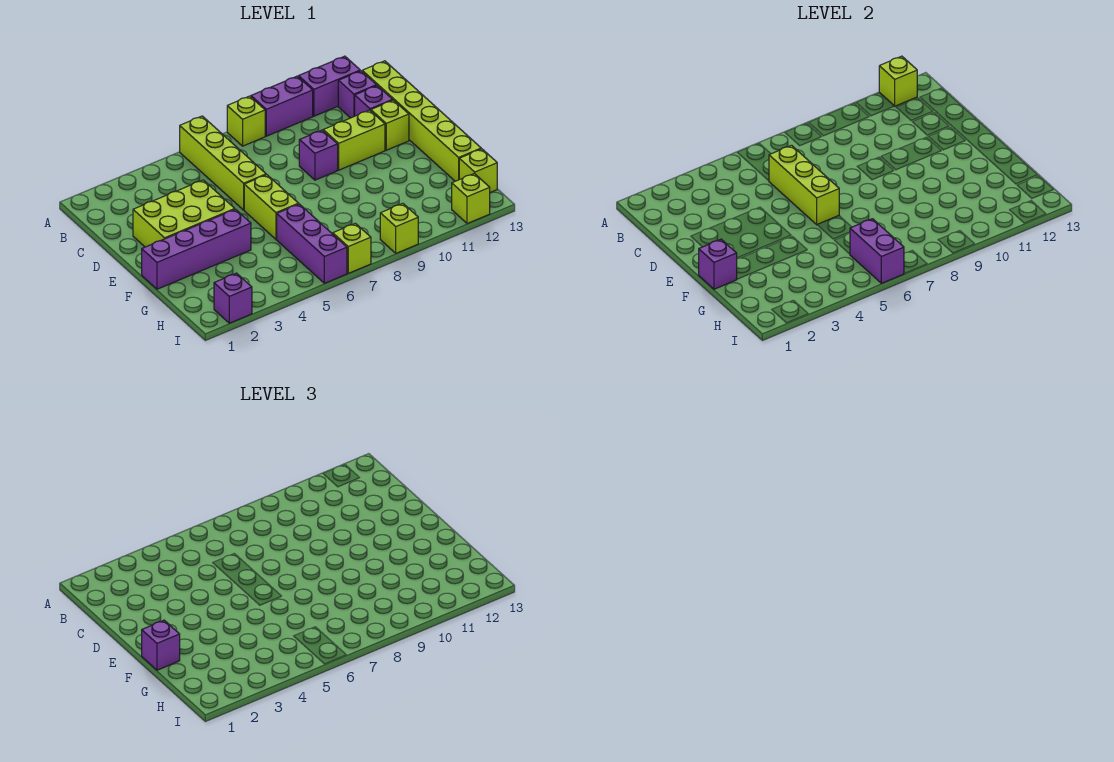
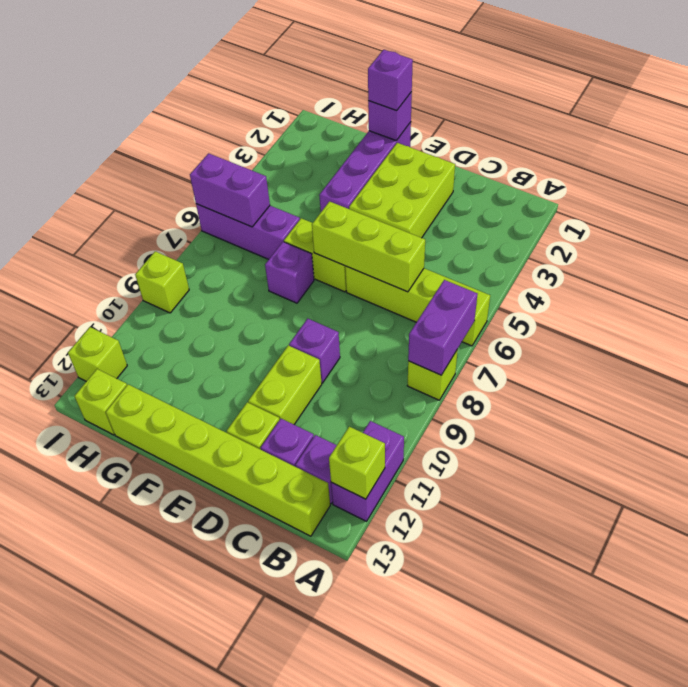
purple 1x2 brick [251,76,313,136] -> purple 1x2 brick moved to [408,280,478,375]
purple 1x1 brick [214,273,252,323] -> purple 1x1 brick moved to [265,242,314,303]
lime 1x1 brick [333,223,371,273] -> none

